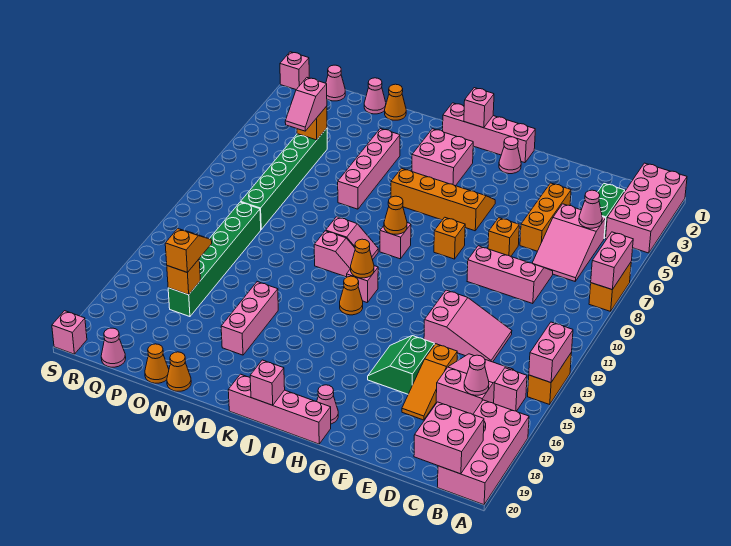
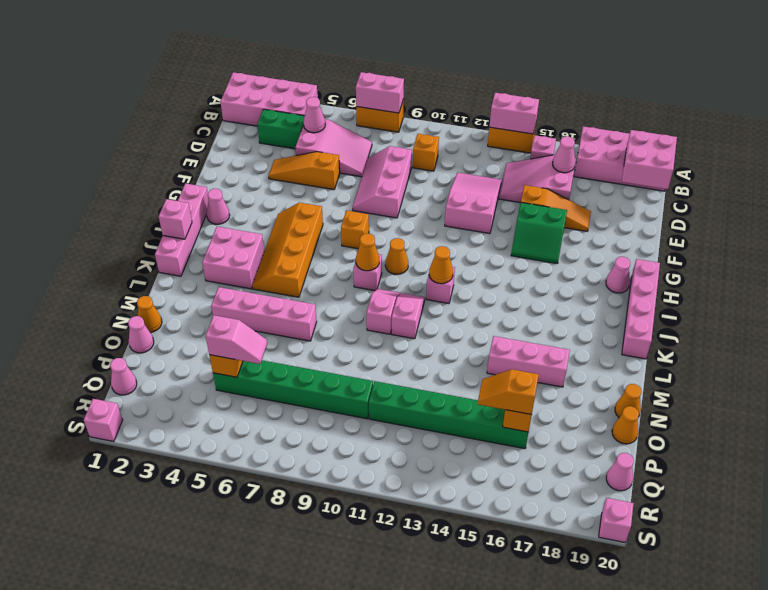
orange 1x3 brick [520,183,571,251] -> orange 1x3 slope [269,152,340,190]
orange 1x1 brick [488,218,519,256] -> orange 1x1 brick moved to [413,134,439,171]
orange 1x1 cone [340,276,363,315] -> orange 1x1 cone moved to [385,238,408,274]
pink 1x1 brick [250,360,285,405] -> none

